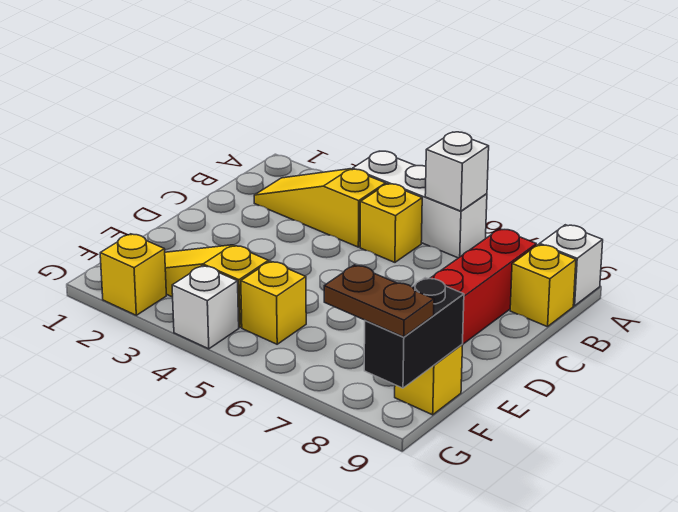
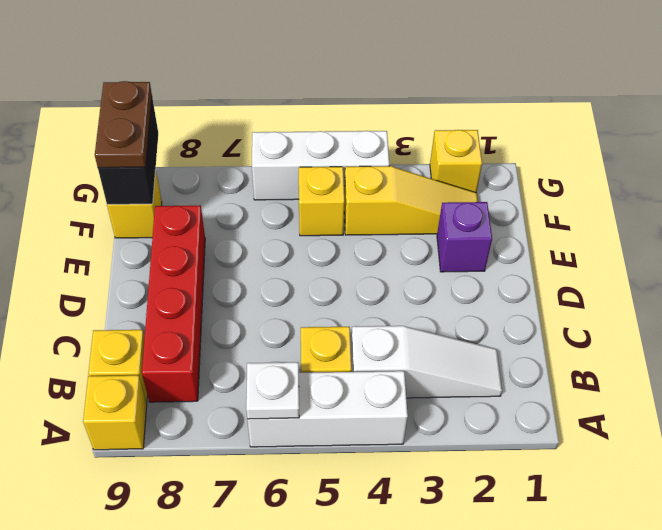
white 1x1 brick [425,132,489,211] -> white 1x1 plate [246,362,299,419]
white 1x1 brick [540,225,603,306] -> yellow 1x1 brick [83,375,147,450]
yellow 1x3 slope [254,169,386,247] -> white 1x3 slope [351,326,502,398]
none -> purple 1x1 brick [437,202,492,272]
white 1x1 brick [172,266,239,349] -> white 1x3 brick [252,131,389,200]
brown 1x2 plate [324,265,434,337] -> brown 1x2 plate turned to [95,81,152,168]

